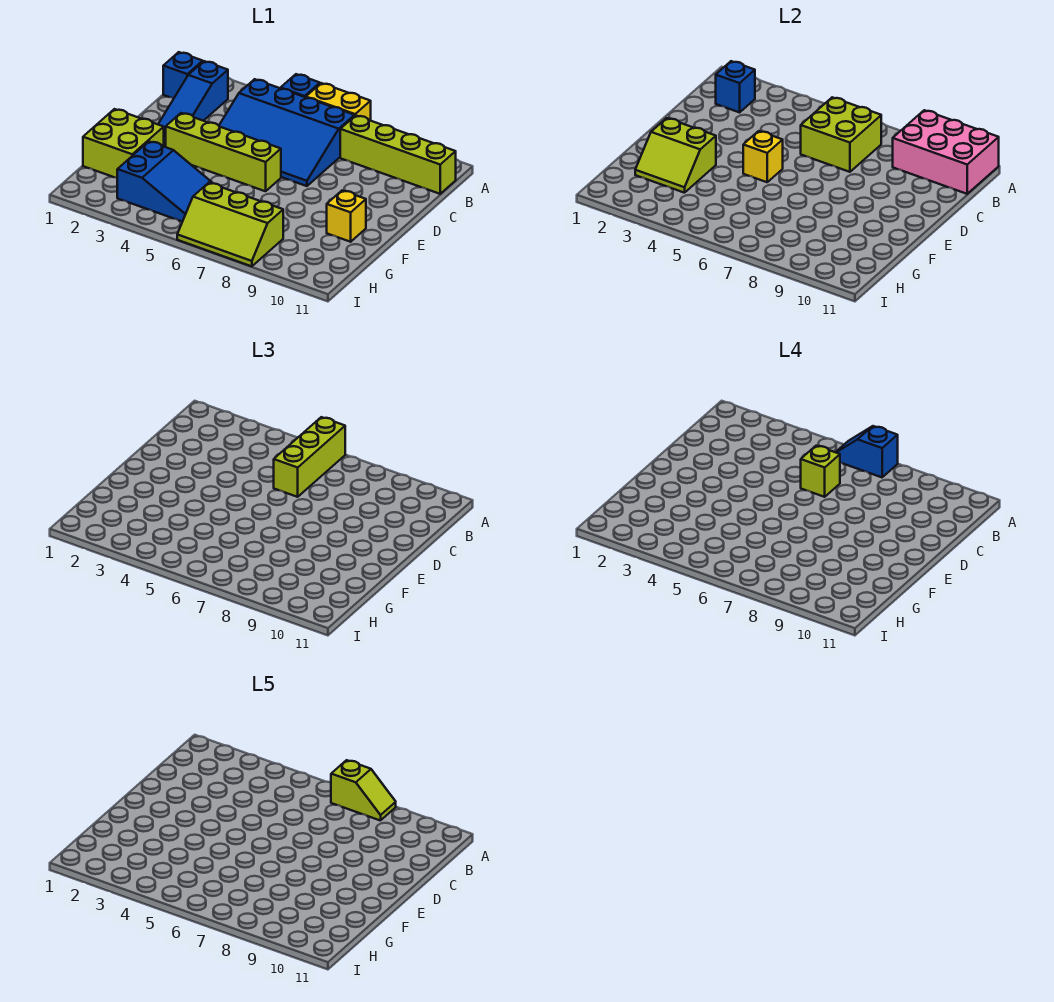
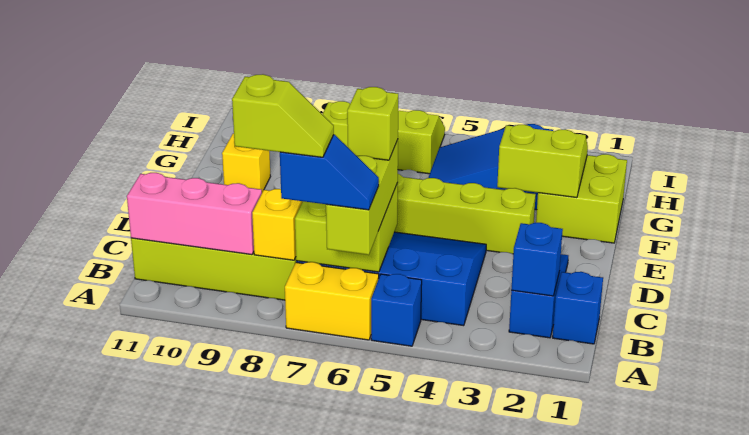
lime 1x2 slope [331,760,396,821] -> lime 1x2 slope turned to [232,74,334,157]
pink 2x3 brick [893,110,999,194] -> pink 1x3 brick [127,173,262,255]
yellow 1x1 brick [743,131,783,182] -> yellow 1x1 brick moved to [252,189,303,260]

